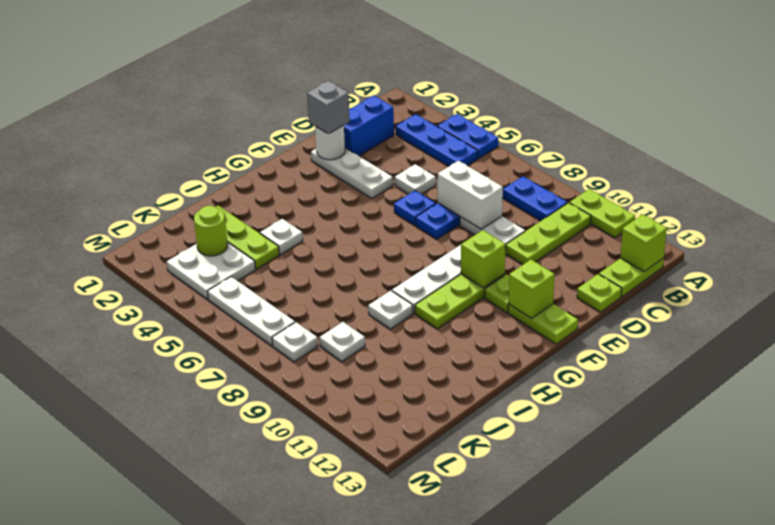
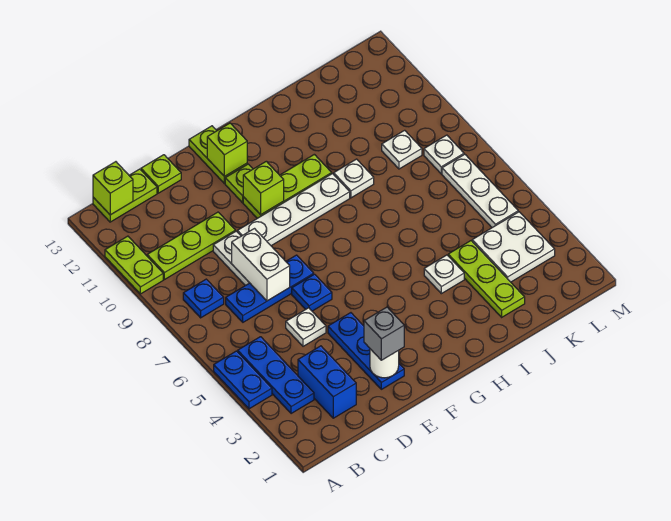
blue 1x2 plate [503,176,567,221] -> blue 1x1 plate [183,279,224,318]
blue 1x2 brick [344,96,394,156] -> blue 1x2 brick turned to [298,346,356,418]
white 1x3 plate [311,148,393,198] -> blue 1x3 plate [328,313,404,389]
lime 1x1 round brick [194,206,228,256] -> none

